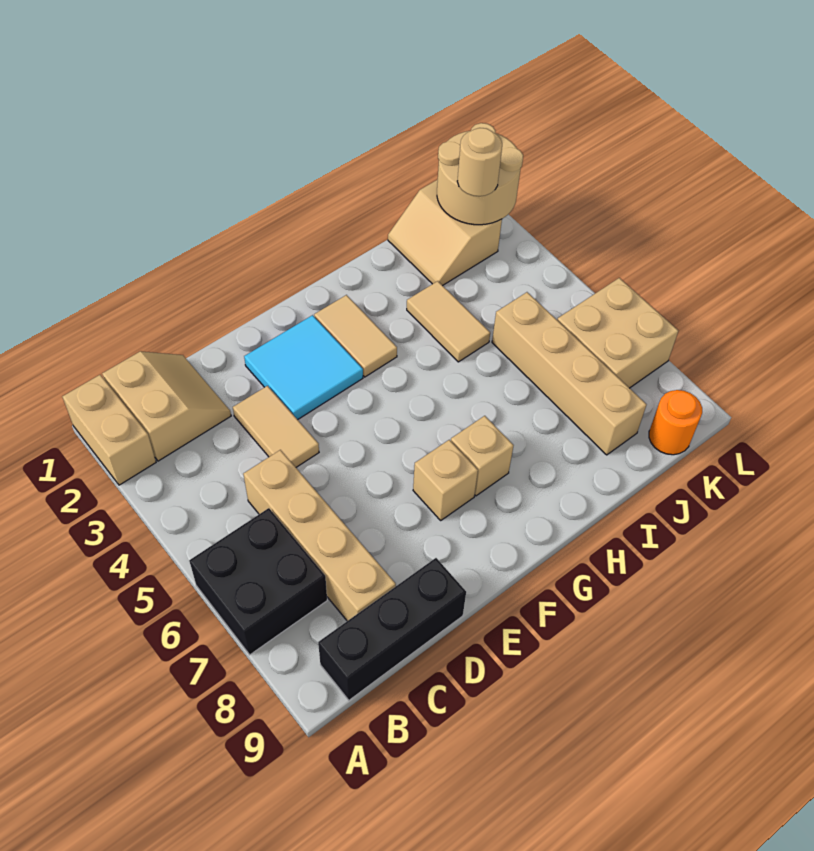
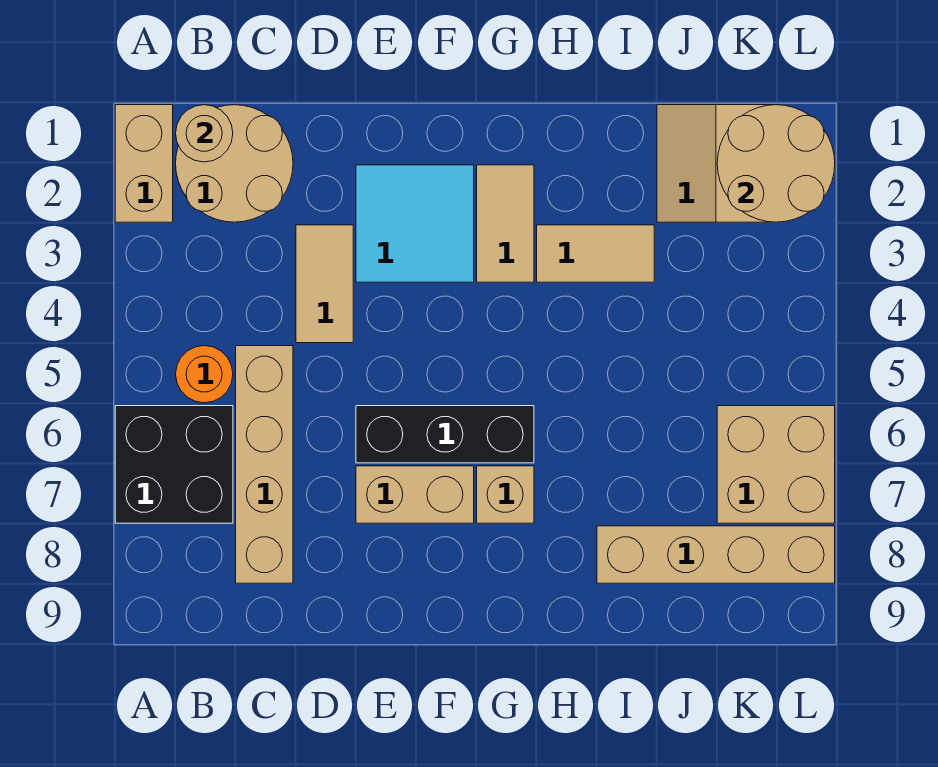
tan 2x2 slope [102,351,231,461] -> tan 2x2 round brick [176,105,293,222]
black 1x3 brick [318,558,466,700] -> black 1x3 brick moved to [356,406,534,463]
tan 1x1 brick [413,440,478,520] -> tan 1x2 brick [356,466,474,523]
tan 1x2 tile [407,281,490,362] -> tan 1x2 tile turned to [537,225,654,282]
tan 1x4 brick [492,292,646,455] -> tan 1x4 brick turned to [597,526,835,583]
tan 1x1 round brick [457,128,502,196] -> tan 1x1 round brick moved to [176,105,233,162]
orange 1x1 round brick [649,390,702,455] -> orange 1x1 round brick moved to [176,346,233,403]

